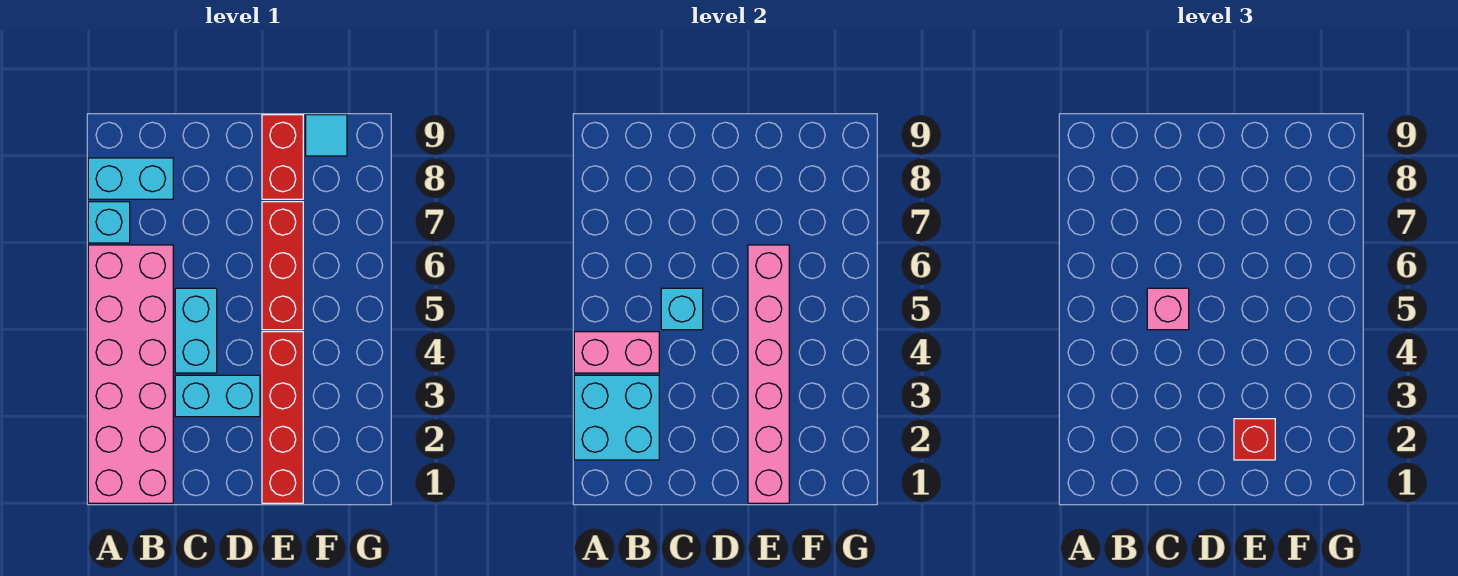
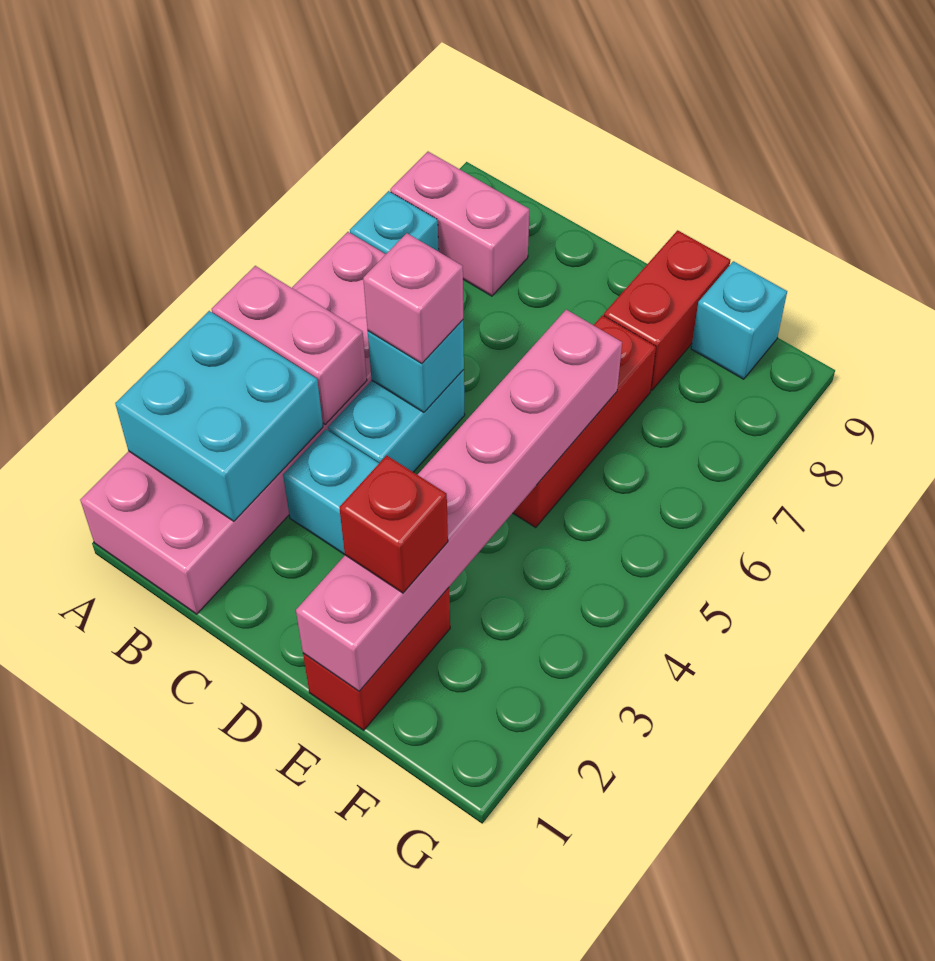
cyan 1x2 brick [88,158,173,199] -> pink 1x2 brick [390,152,529,296]
red 1x4 brick [262,332,303,503] -> red 1x2 brick [303,588,450,730]
cyan 1x1 tile [306,115,347,156] -> cyan 1x1 brick [691,261,787,379]

